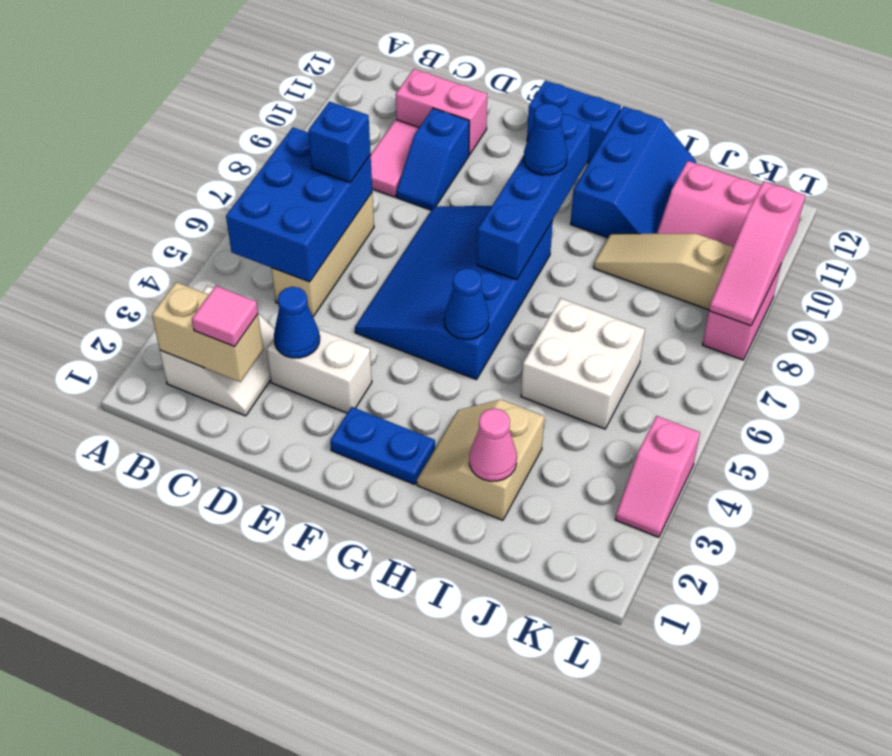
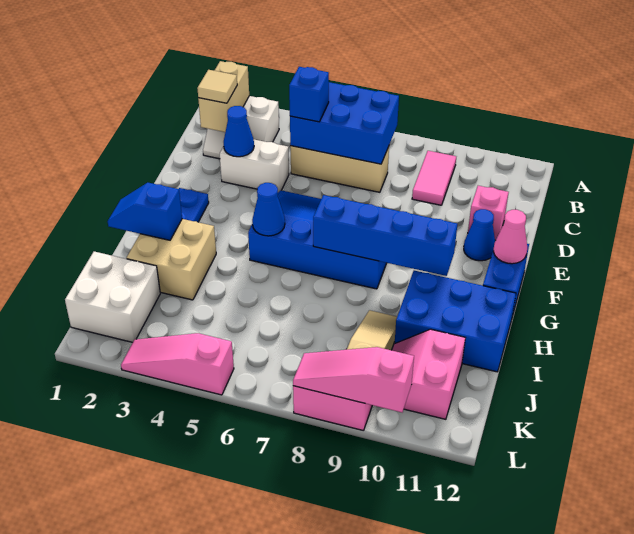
pink 1x1 tile [192,286,258,347] -> tan 1x1 tile [197,70,237,103]
blue 1x1 brick [308,102,371,182] -> blue 1x1 brick moved to [289,67,329,122]
pink 1x2 tile [371,120,419,197] -> pink 1x2 tile turned to [412,151,456,205]
pink 1x2 brick [396,69,487,155] -> pink 1x1 brick [468,186,509,240]
white 1x2 brick [266,329,372,413] -> white 1x2 brick turned to [220,139,289,192]
blue 1x2 slope [396,108,469,210] -> blue 1x2 slope moved to [108,183,182,240]
blue 1x1 cone [524,103,567,175] -> blue 1x1 cone moved to [464,209,495,261]
tan 2x2 slope [417,399,544,520] -> tan 2x2 brick [127,219,216,300]
blue 2x3 slope [571,106,696,238] -> blue 2x3 brick [395,270,516,372]
pink 1x1 cone [469,408,517,481] -> pink 1x1 cone moved to [494,210,527,264]
white 2x2 brick [521,298,645,429] -> white 2x2 brick moved to [65,252,160,342]
pink 1x2 slope [615,416,700,537] -> pink 1x3 slope [121,333,234,395]

